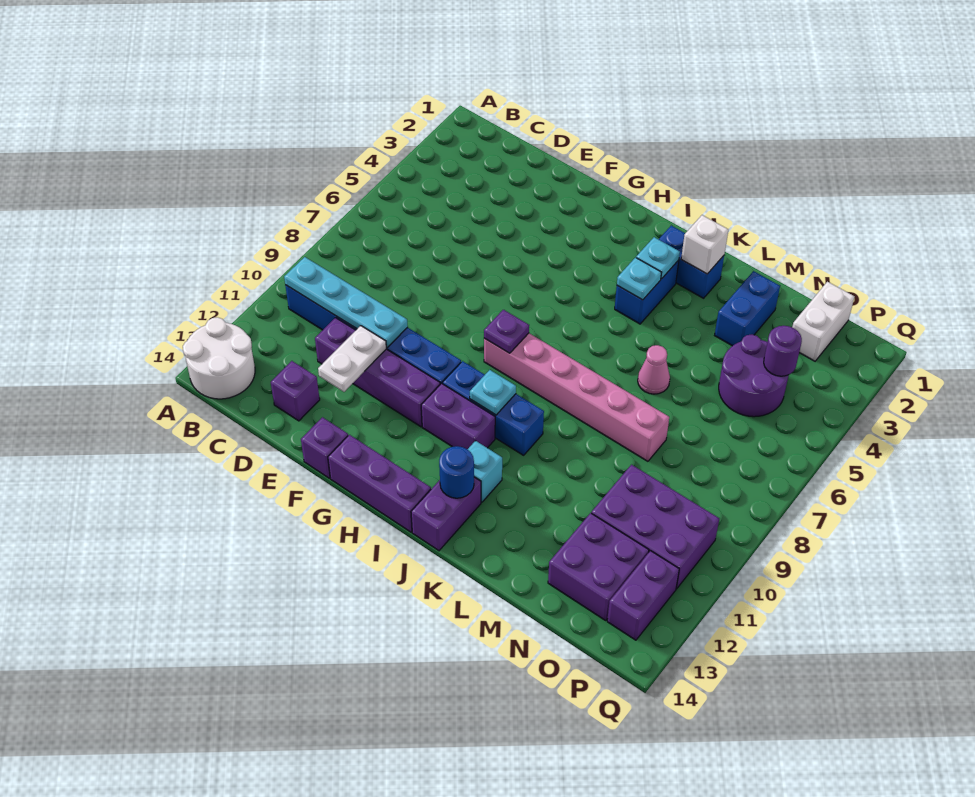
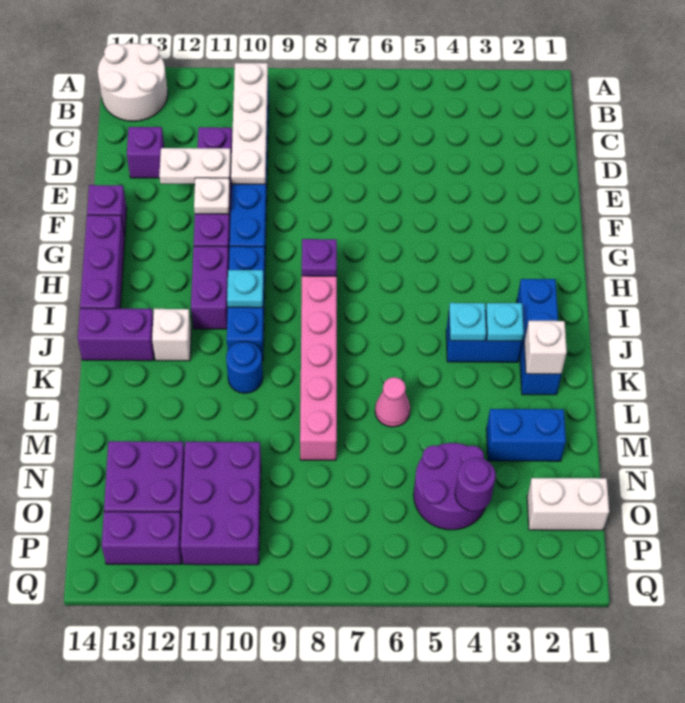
cyan 1x4 plate [284,257,408,347] -> white 1x4 plate [231,63,268,184]
none -> white 1x1 plate [194,178,230,214]
blue 1x2 brick [659,226,724,298] -> blue 1x3 brick [517,279,561,395]
cyan 1x1 brick [468,441,502,502] -> white 1x1 brick [152,309,191,361]
blue 1x1 round brick [439,446,474,498] -> blue 1x1 round brick moved to [226,342,263,393]

